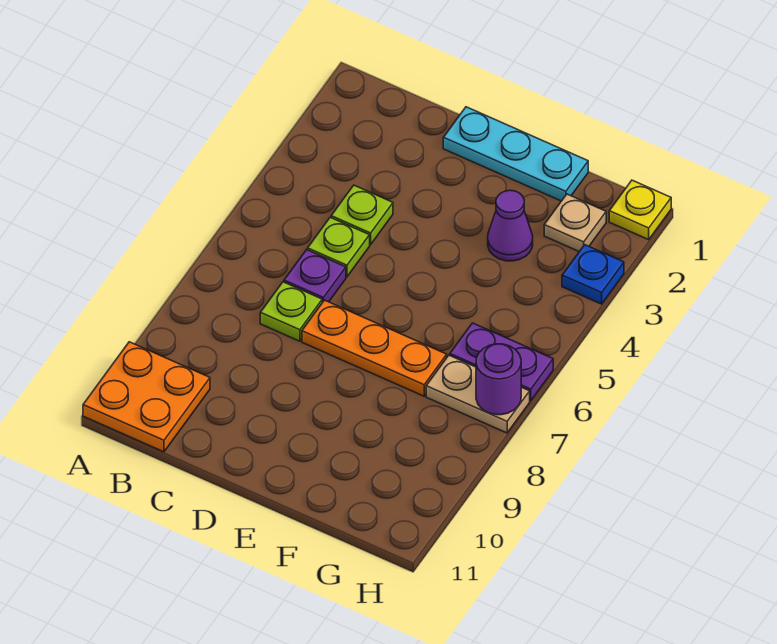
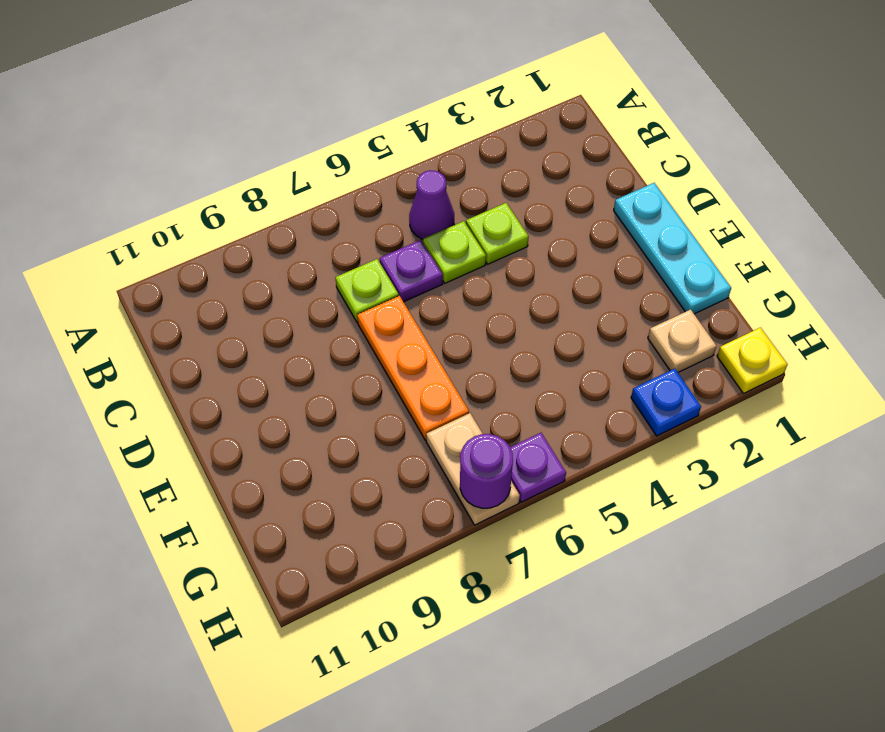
orange 2x2 plate [83,342,210,452] -> none
purple 1x1 cone [488,190,533,261] -> purple 1x1 cone moved to [409,170,454,239]
purple 1x2 plate [450,323,553,401] -> purple 1x1 plate [510,433,566,502]

